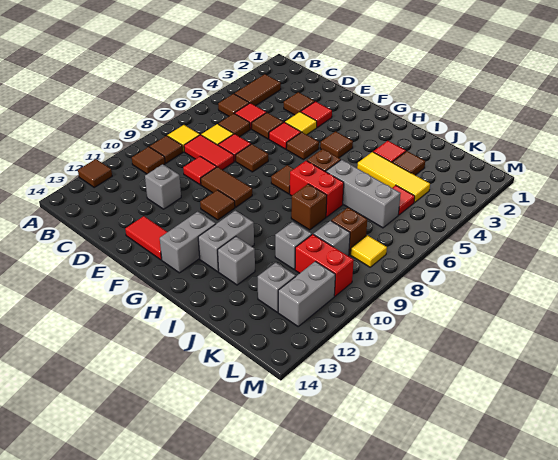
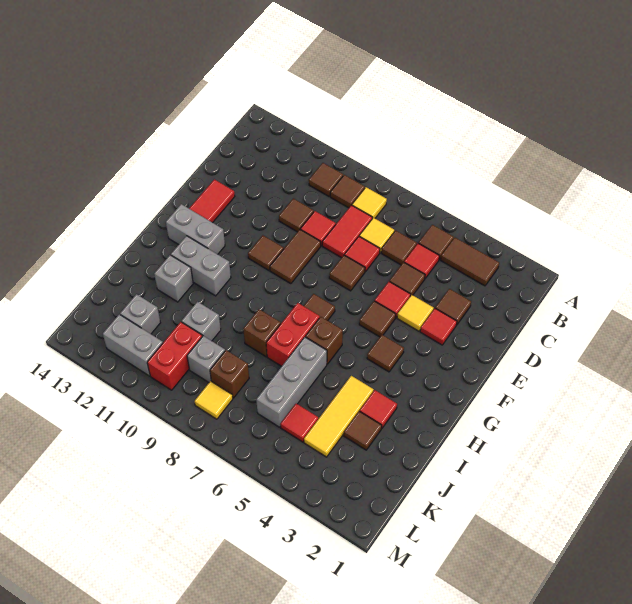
brown 1x1 tile [78,159,112,187] -> brown 1x1 tile moved to [279,198,314,232]
grey 1x1 brick [145,164,181,209] -> none

